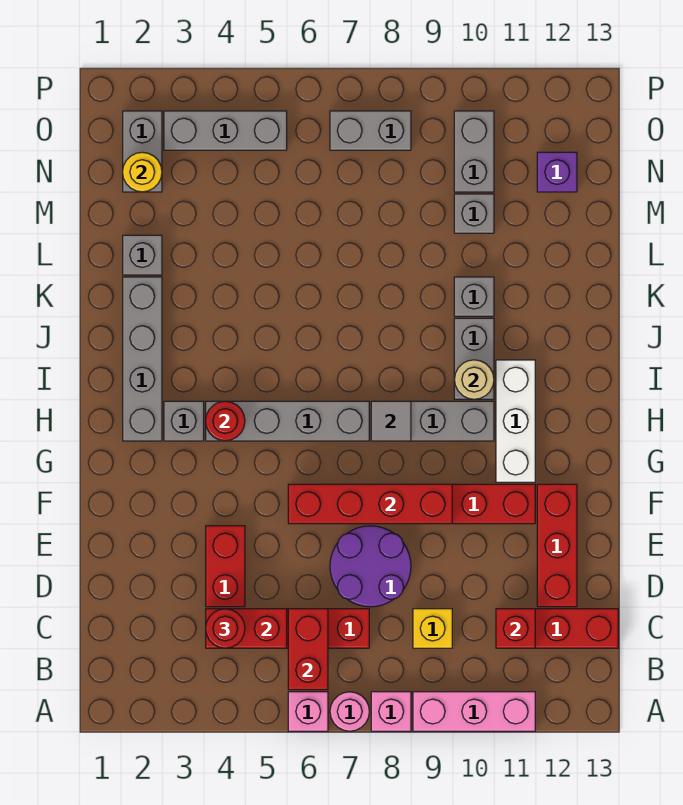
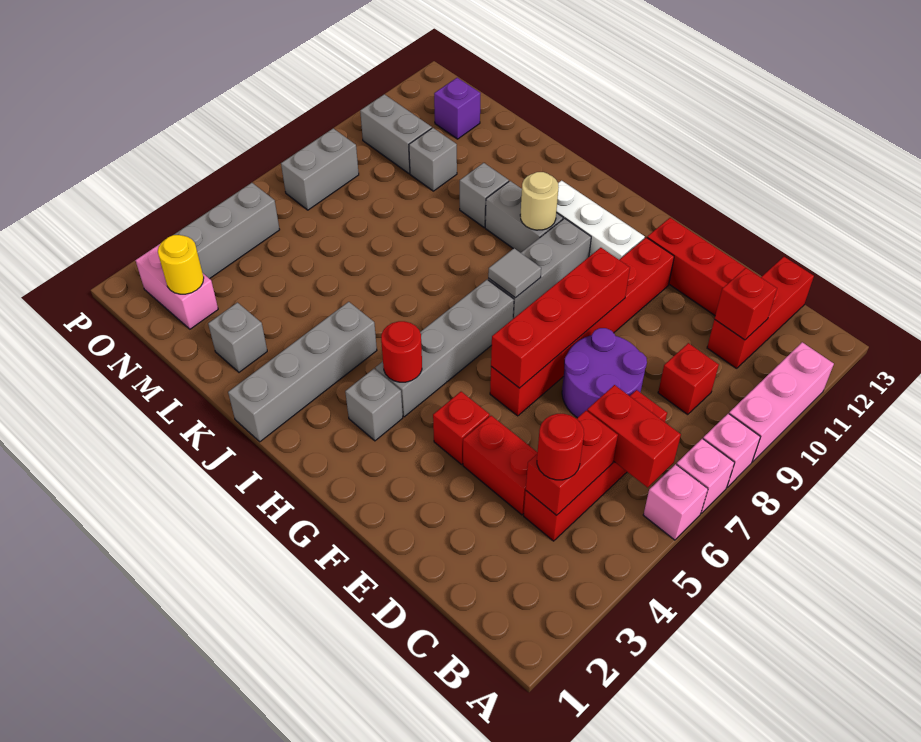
pink 1x1 round brick [330,692,369,731] -> pink 1x1 brick [676,439,735,513]
yellow 1x1 brick [413,609,452,648] -> red 1x1 brick [658,343,719,415]
none -> red 1x1 brick [433,392,490,464]
grey 1x4 brick [123,277,162,441] -> grey 1x4 brick turned to [228,302,377,442]
grey 1x2 brick [123,111,162,192] -> pink 1x2 brick [136,244,218,329]

